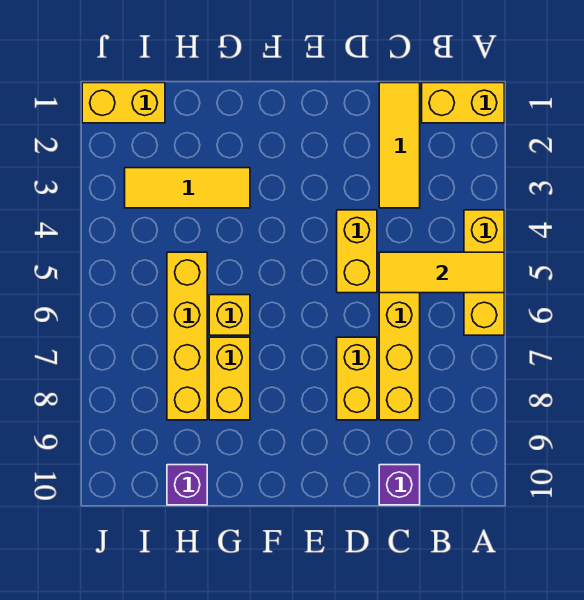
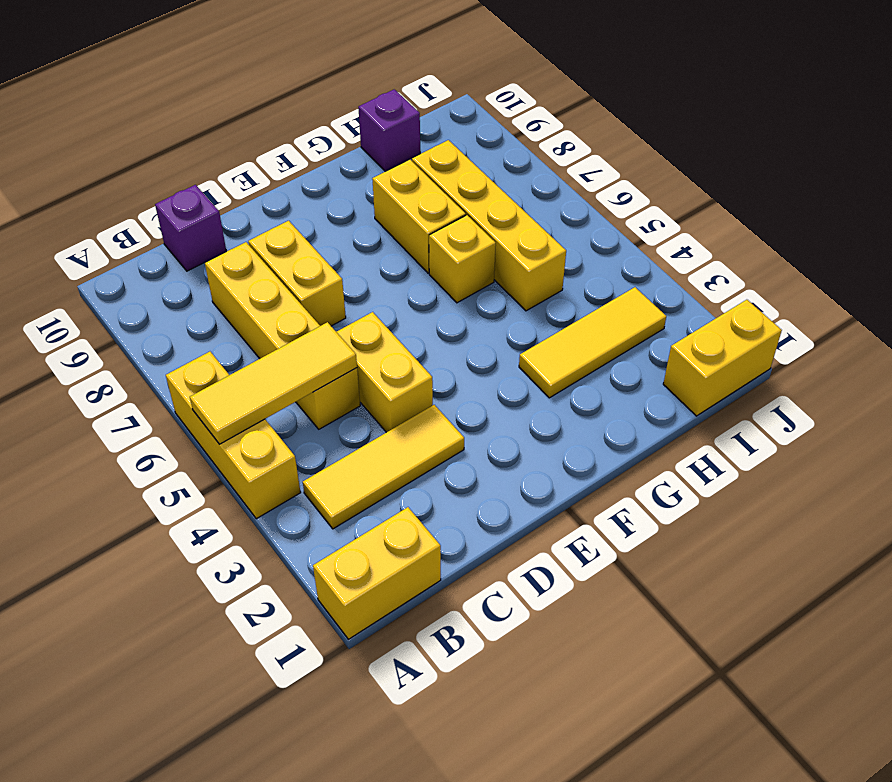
yellow 1x3 tile [379,83,420,208] -> yellow 1x3 tile turned to [303,405,464,529]

